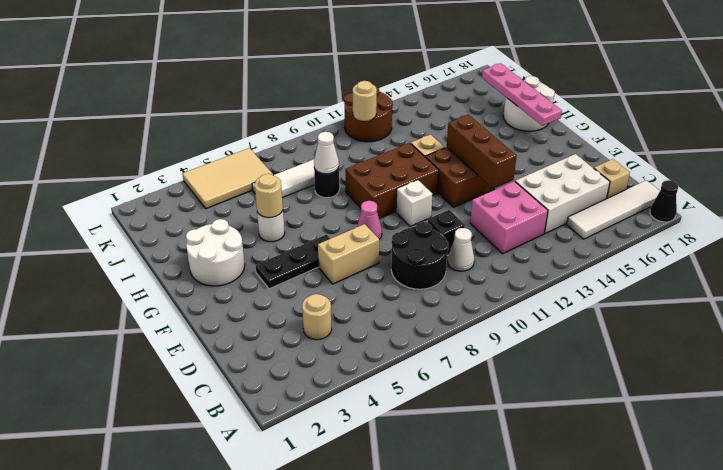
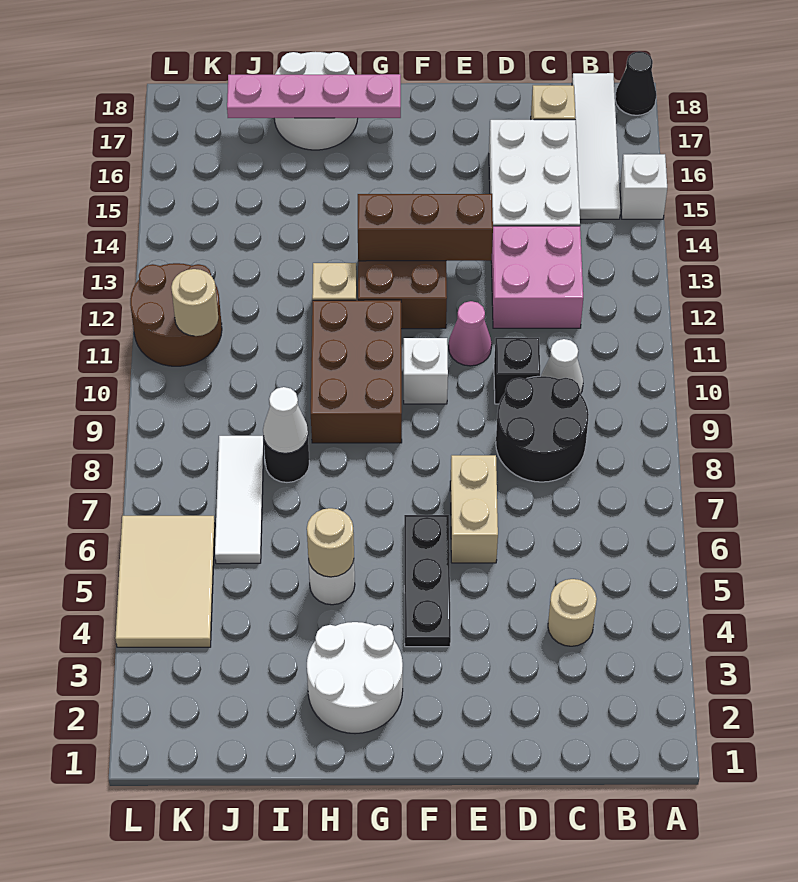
none -> white 1x1 brick [620,154,667,219]
pink 1x1 cone [357,201,382,239] -> pink 1x1 cone moved to [449,301,492,366]

